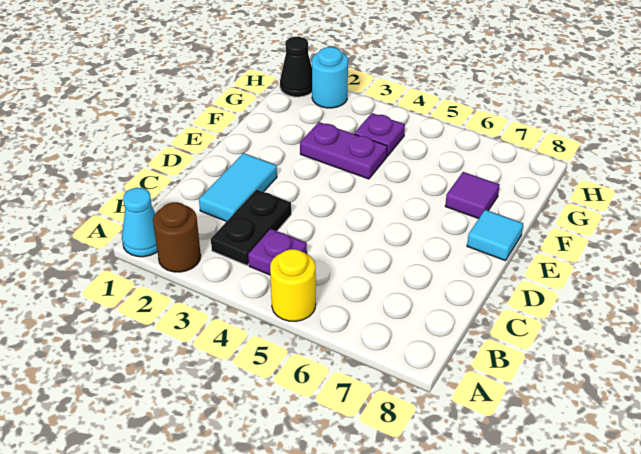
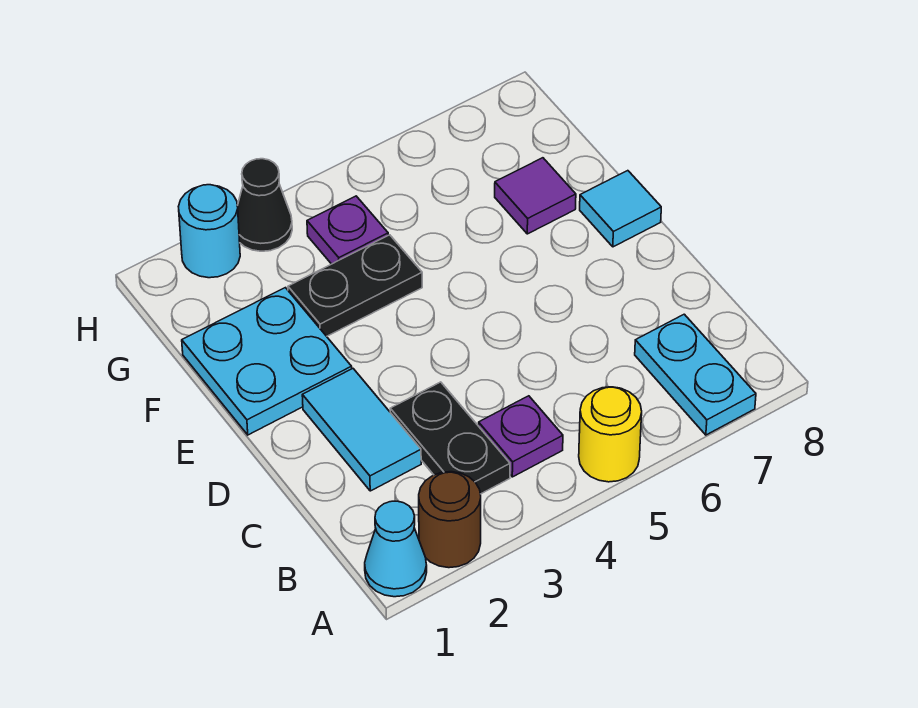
none -> cyan 1x2 plate [635,314,756,435]
none -> cyan 2x2 plate [182,288,352,435]
purple 1x2 plate [300,122,387,179] -> black 1x2 plate [288,235,422,336]
black 1x1 cone [280,37,312,97] -> black 1x1 cone moved to [237,159,292,251]

